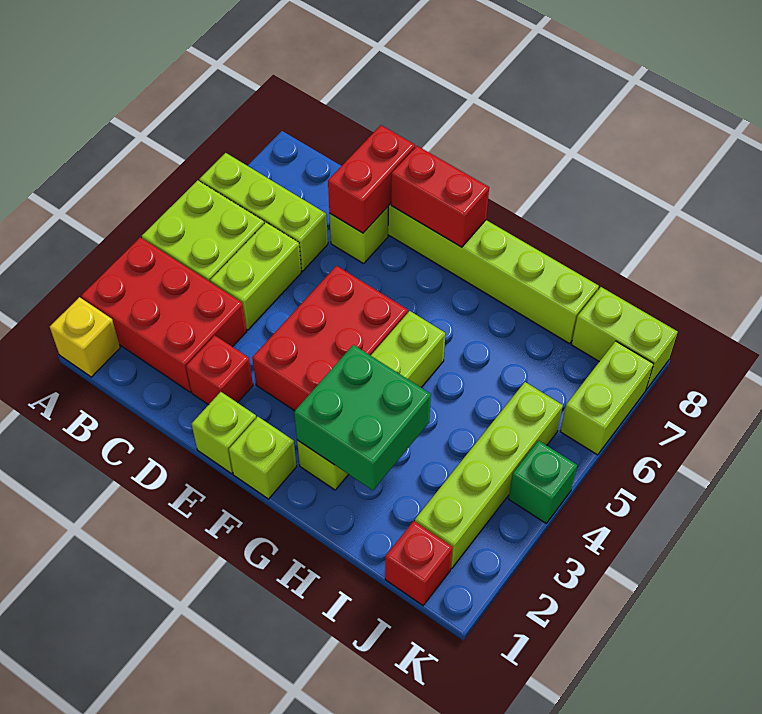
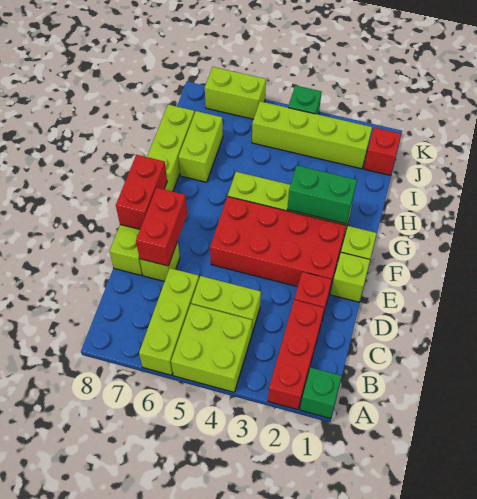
yellow 1x1 brick [50,297,120,377] -> green 1x1 brick [300,367,341,418]
red 2x3 brick [81,237,247,392] -> red 1x3 brick [268,300,324,410]
red 1x2 brick [328,125,415,233] -> red 1x2 brick turned to [136,188,187,266]
red 2x3 brick [252,266,408,411] -> red 2x4 brick [210,197,346,289]
green 2x2 brick [294,345,431,490] -> green 1x2 brick [287,165,357,224]
lime 1x2 brick [571,287,678,390] -> lime 1x2 brick moved to [178,111,223,182]

